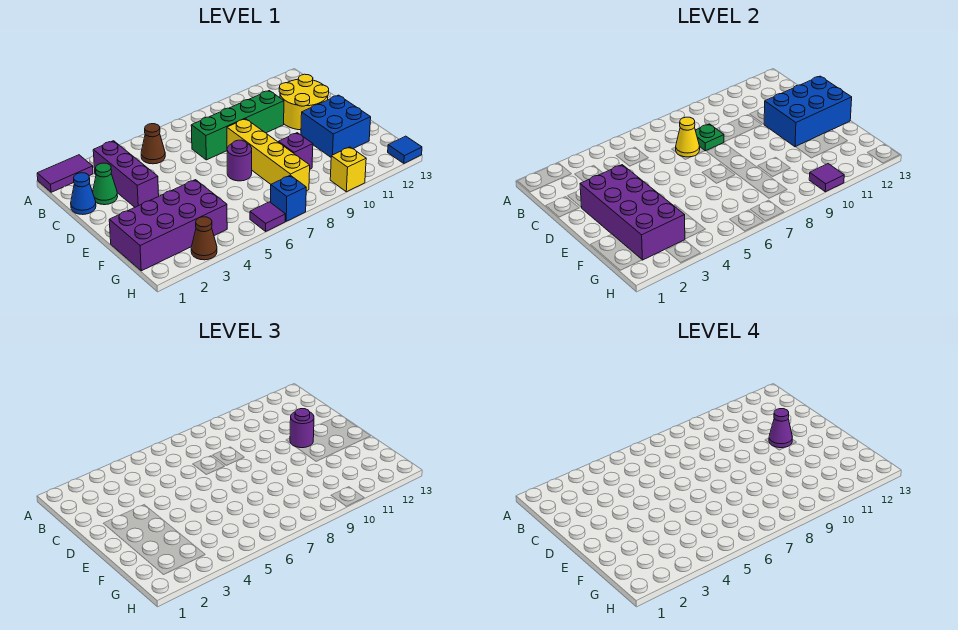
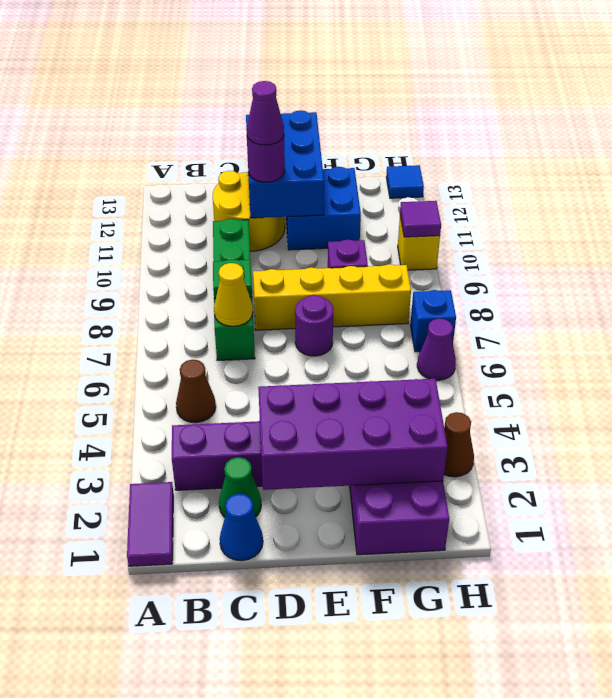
purple 1x1 tile [250,202,285,231] -> purple 1x1 cone [417,319,456,380]

